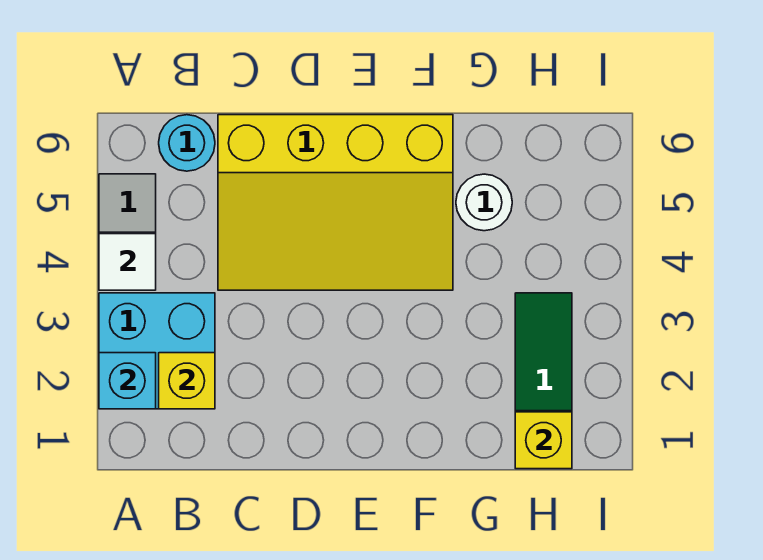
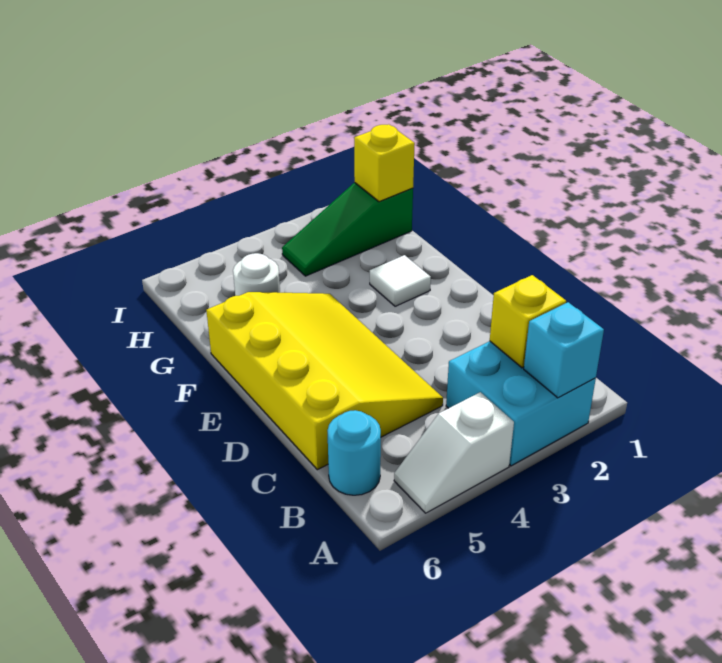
white 1x1 tile [99,234,156,290] -> white 1x1 tile moved to [370,255,431,306]

